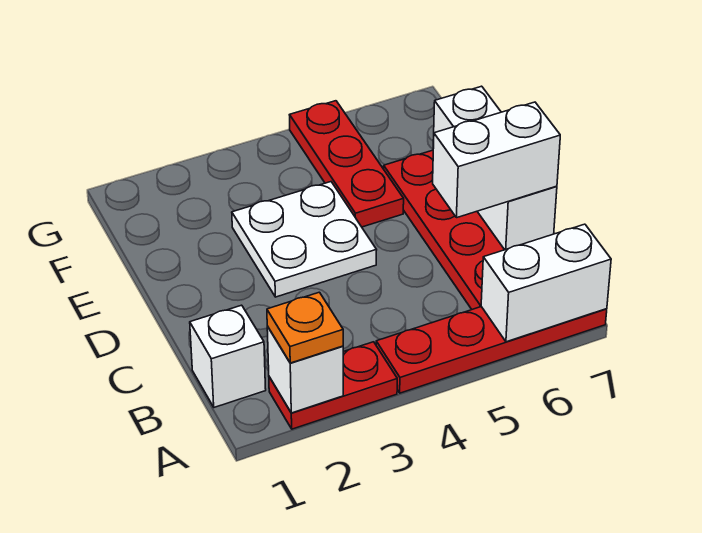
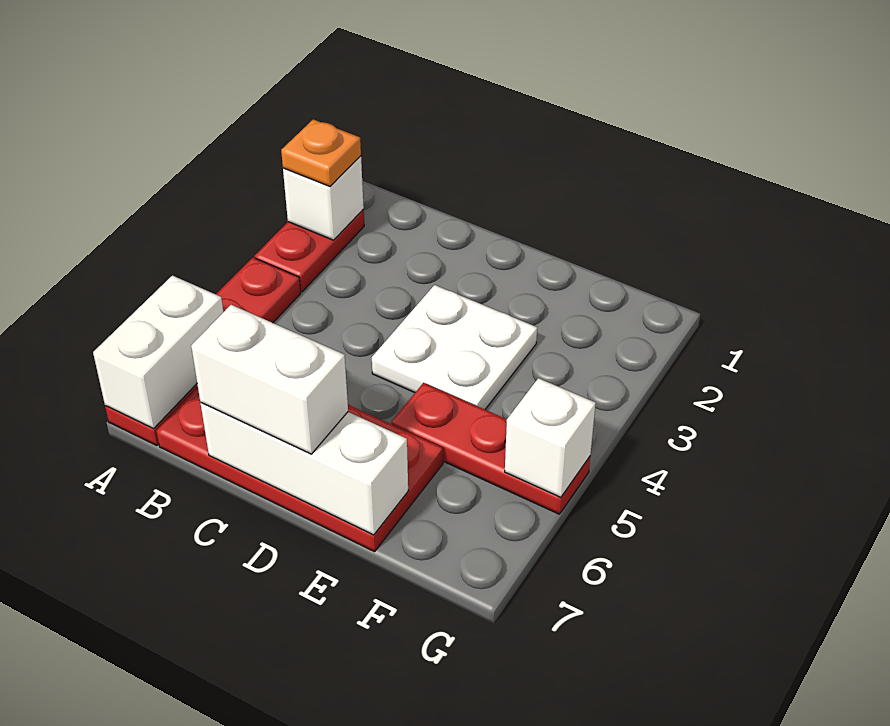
white 1x1 brick [190,305,266,407] -> white 1x1 brick moved to [505,378,596,497]
white 1x2 brick [433,102,560,218] -> white 1x2 brick turned to [191,305,348,454]

